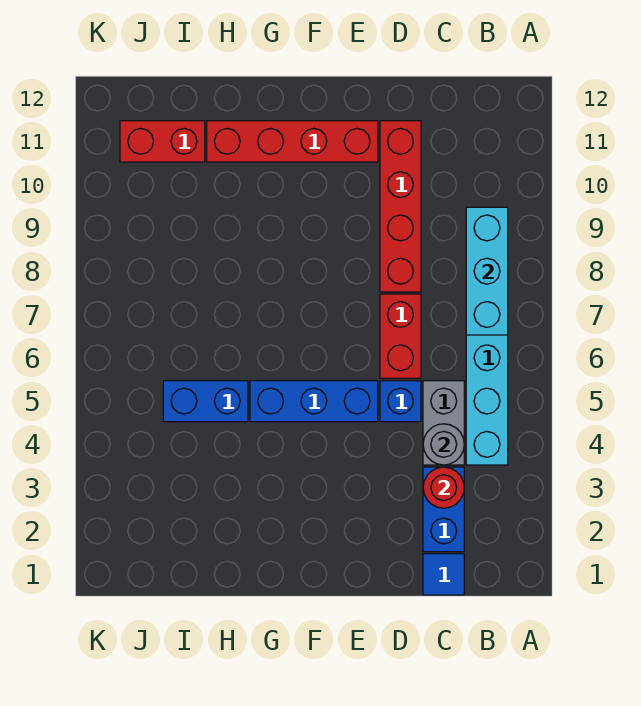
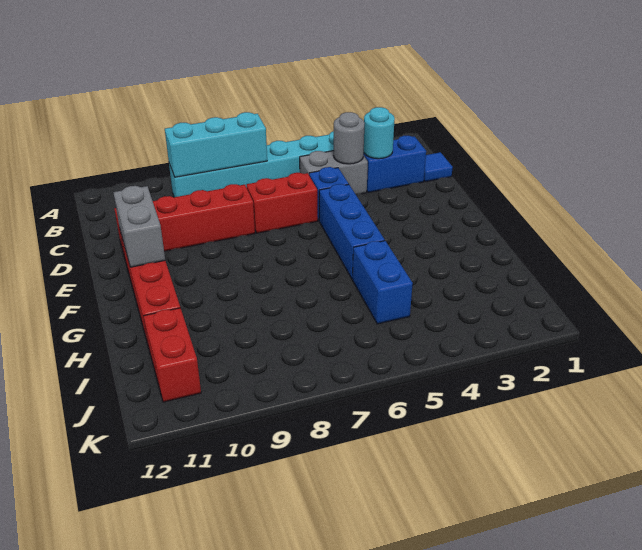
red 1x1 round brick [423,467,464,508] -> cyan 1x1 round brick [364,107,395,159]
none -> grey 1x2 brick [113,186,165,267]

